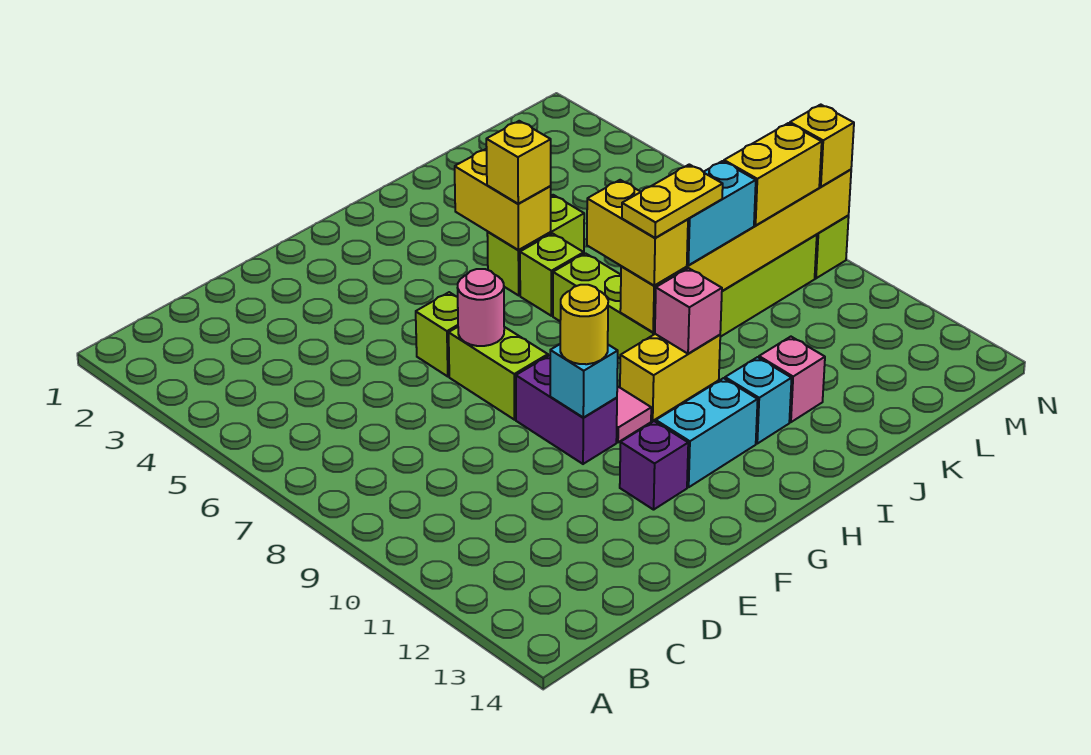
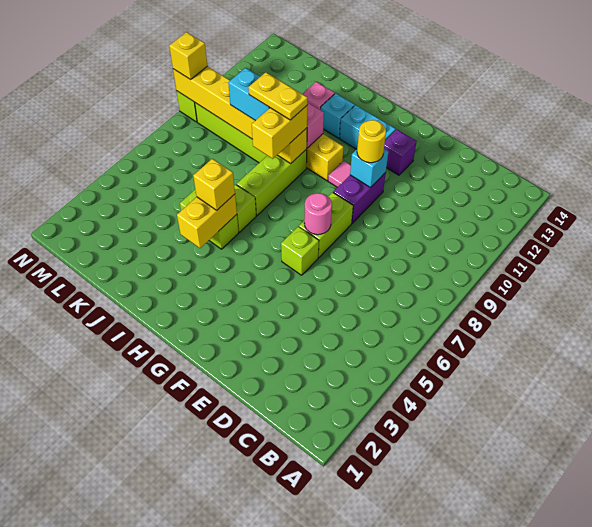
yellow 1x2 brick [724,123,822,226] -> none

